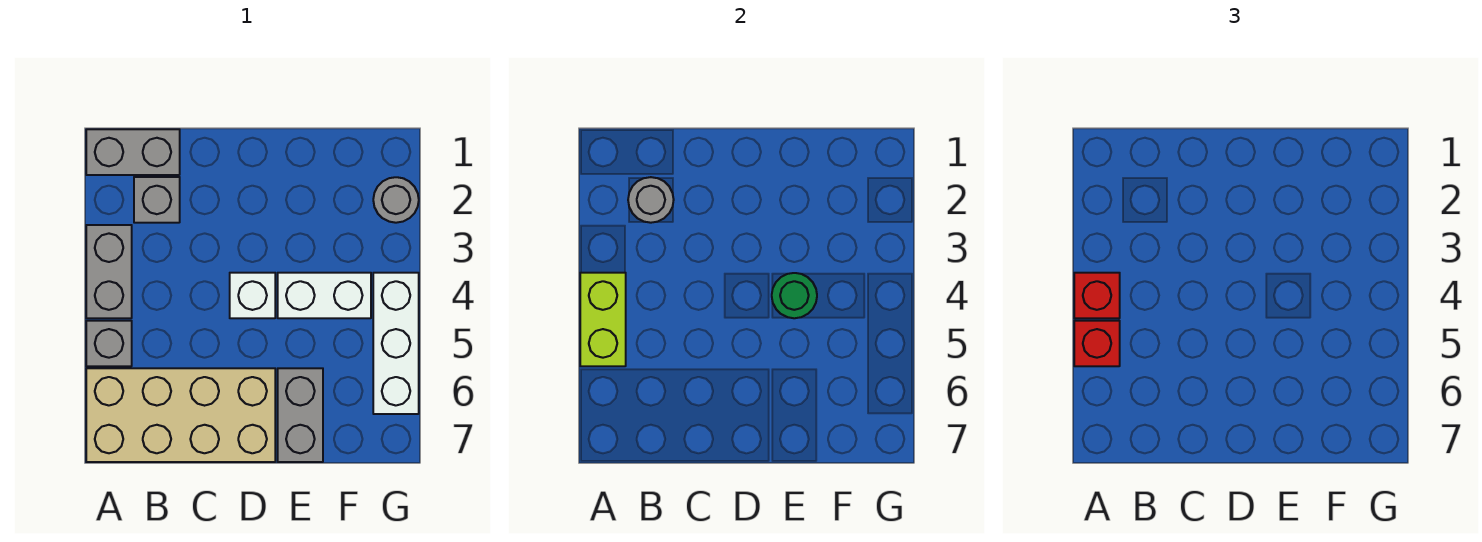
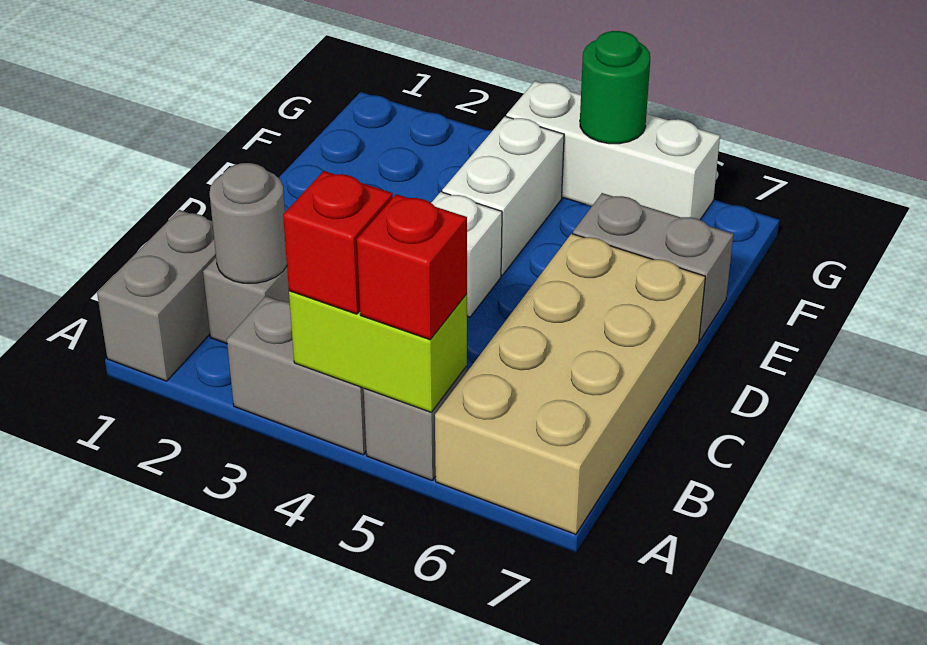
green 1x1 round brick [772,273,817,318] -> green 1x1 round brick moved to [580,31,650,144]
grey 1x1 round brick [373,177,419,223] -> none

